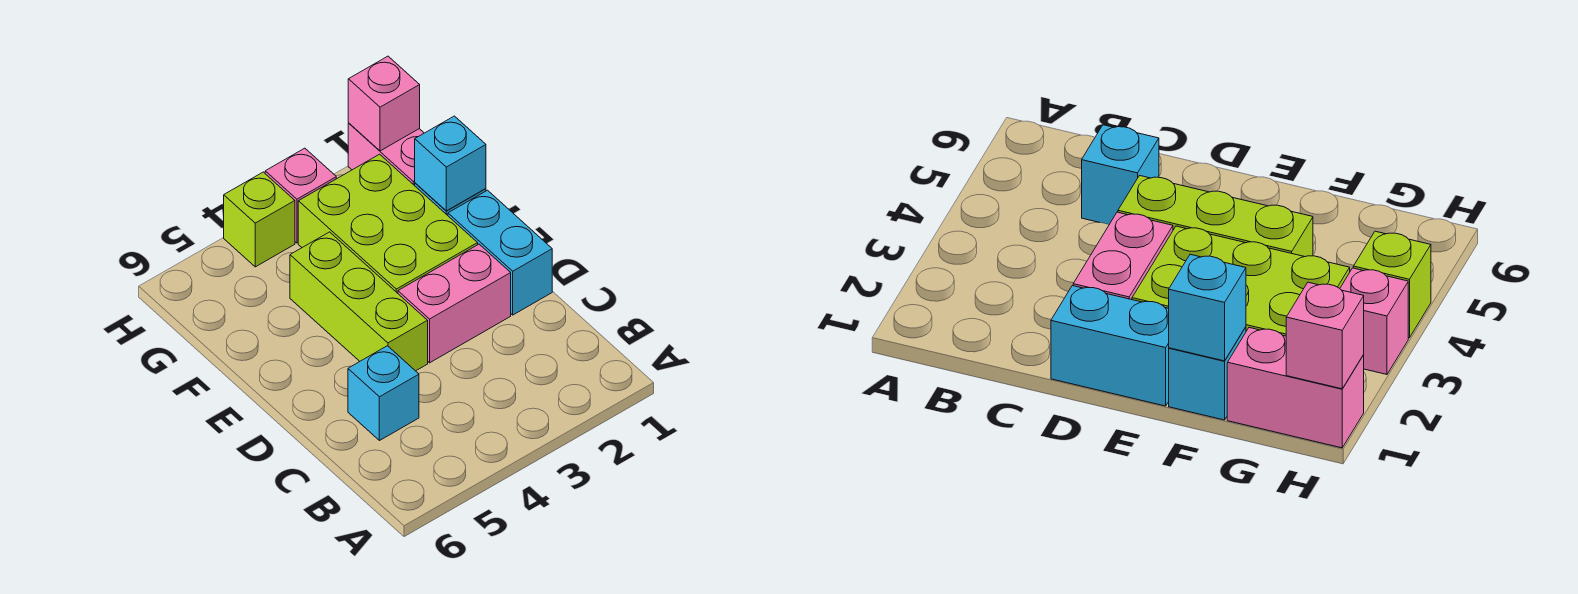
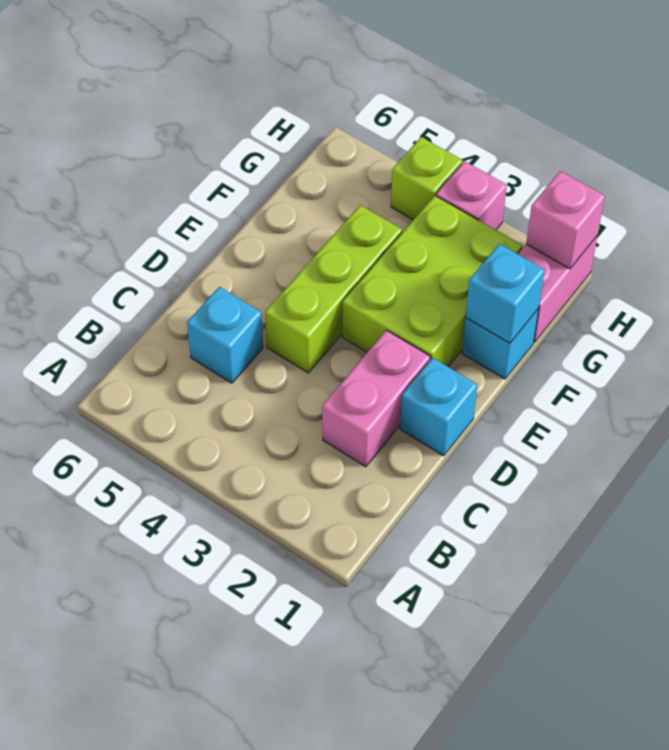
cyan 1x2 brick [448,190,552,315] -> cyan 1x1 brick [400,358,477,456]
pink 1x2 brick [398,244,511,363] -> pink 1x2 brick turned to [322,330,430,467]

